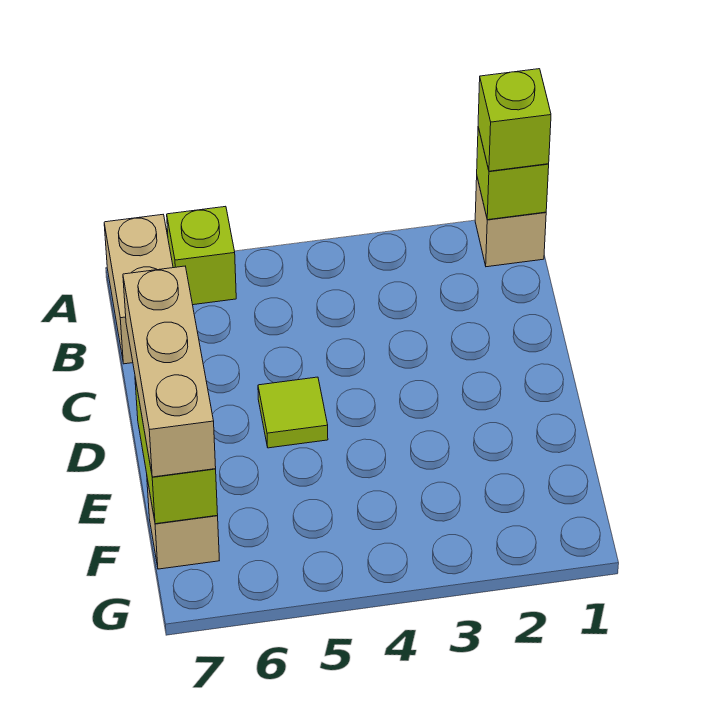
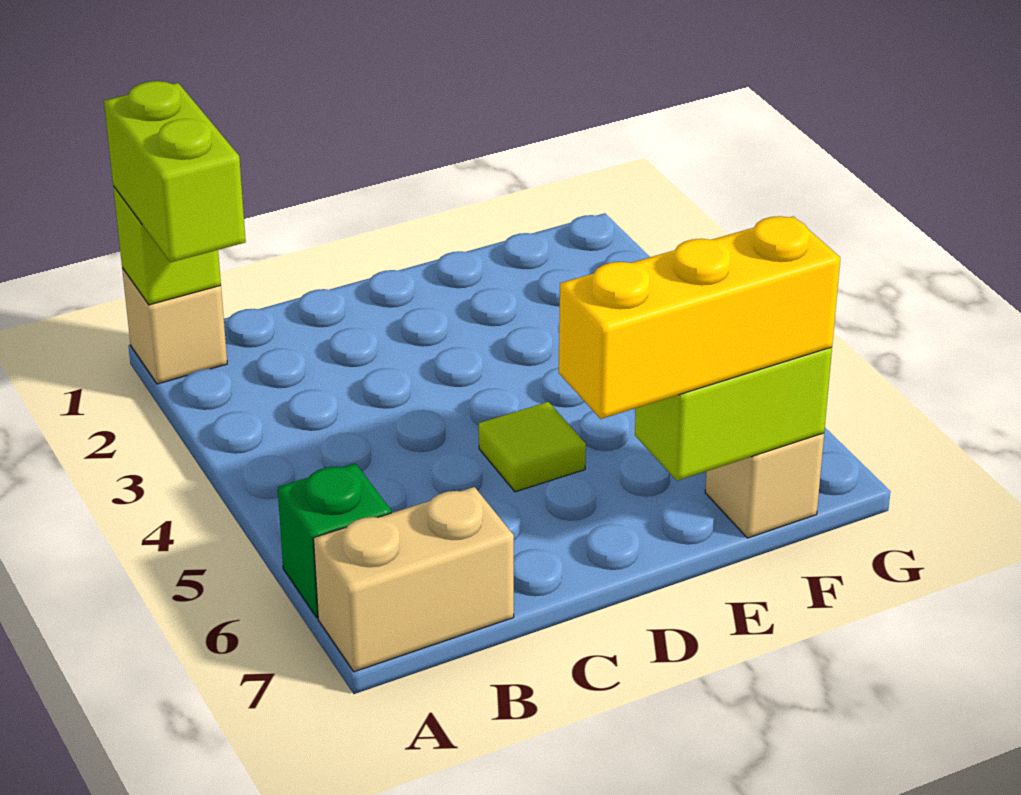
lime 1x1 brick [478,69,551,171] -> lime 1x2 brick [104,81,246,262]
lime 1x1 brick [167,206,236,305] -> green 1x1 brick [278,463,391,618]
tan 1x3 brick [123,266,216,477] -> yellow 1x3 brick [559,216,840,419]

